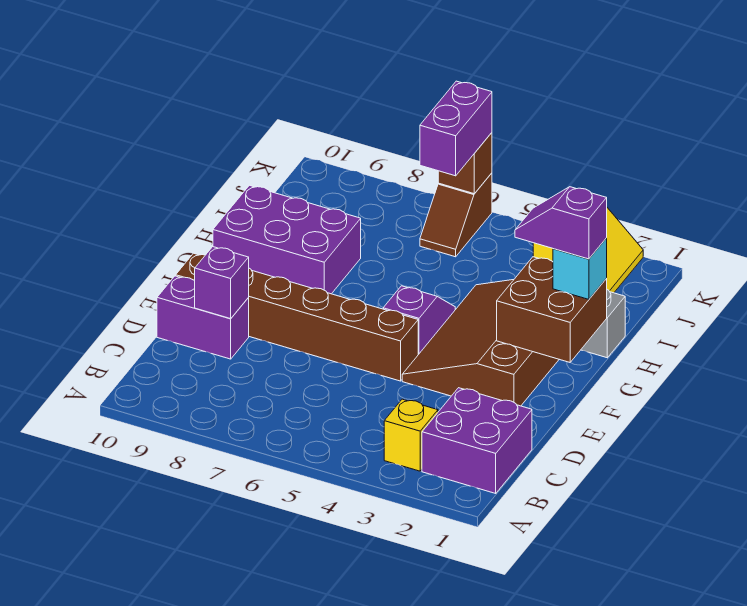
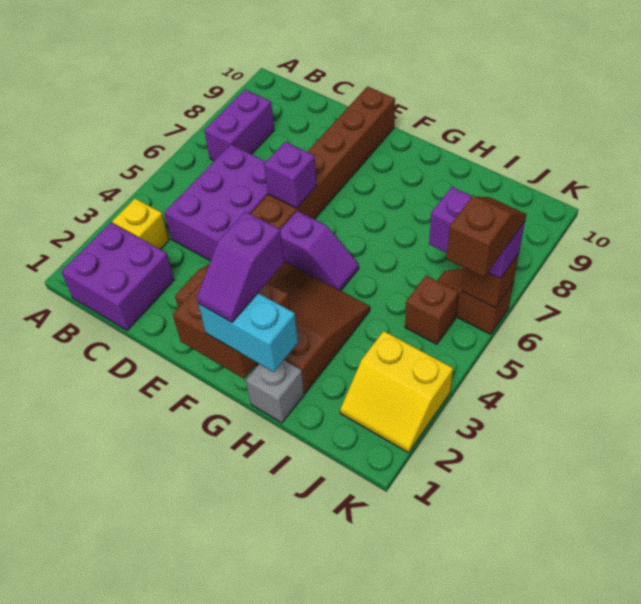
purple 1x2 brick [157,276,249,359] -> purple 1x2 brick moved to [204,90,274,161]
purple 1x1 brick [194,247,249,319] -> purple 1x1 brick moved to [264,142,317,208]
cyan 1x1 brick [553,238,607,299] -> cyan 1x2 brick [199,293,298,372]
purple 1x2 slope [515,187,607,259] -> purple 1x2 slope turned to [197,212,284,322]
purple 2x3 brick [213,185,361,294] -> purple 2x3 brick moved to [165,145,268,261]
none -> brown 1x1 brick [405,276,459,344]
none -> brown 1x2 slope [447,197,526,277]

